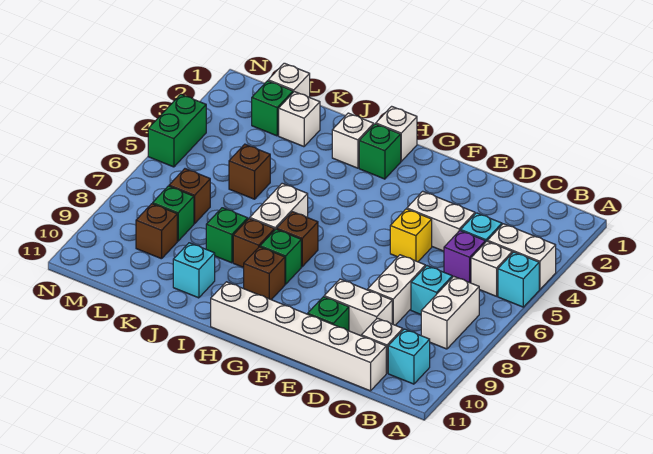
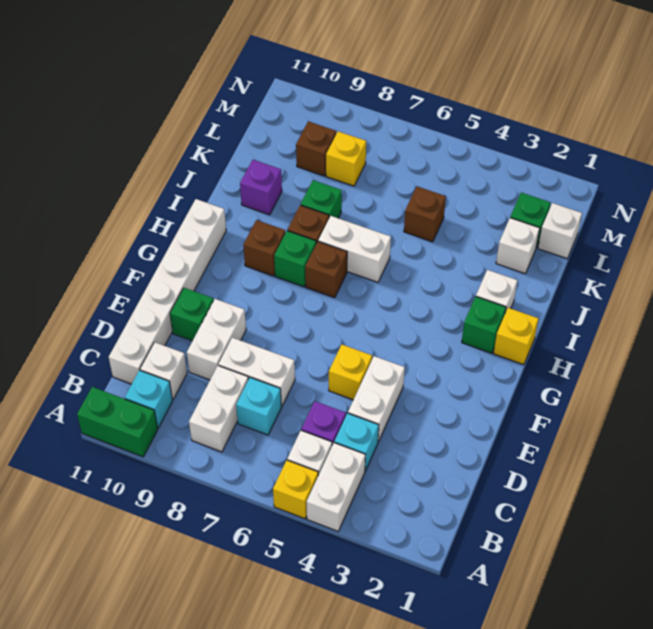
cyan 1x1 brick [498,252,539,307] -> yellow 1x1 brick [273,460,318,519]
white 1x2 brick [421,276,479,349] -> white 1x2 brick turned to [189,366,248,452]
white 1x1 brick [376,106,417,161] -> yellow 1x1 brick [493,308,539,365]
cyan 1x1 brick [173,243,215,298] -> purple 1x1 brick [240,160,282,215]
brown 1x1 brick [169,169,210,224] -> none
green 1x1 brick [153,186,194,241] -> yellow 1x1 brick [326,131,366,186]
green 1x2 brick [148,94,206,167] -> green 1x2 brick moved to [77,387,158,457]

